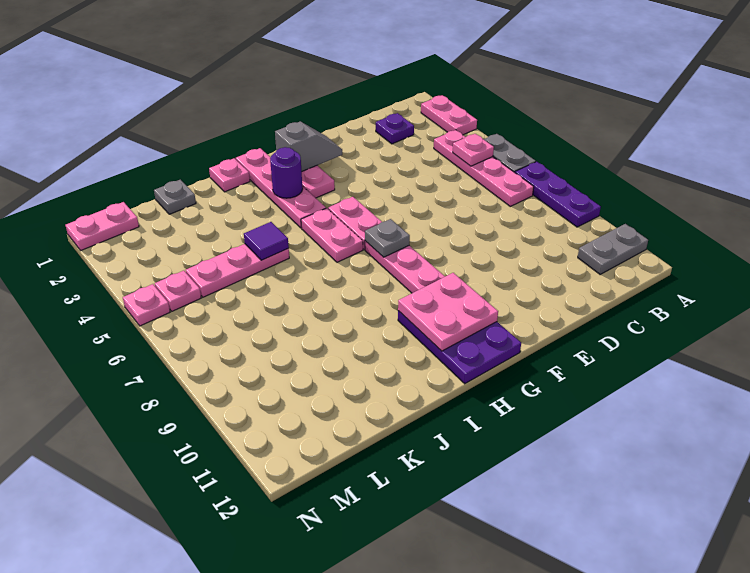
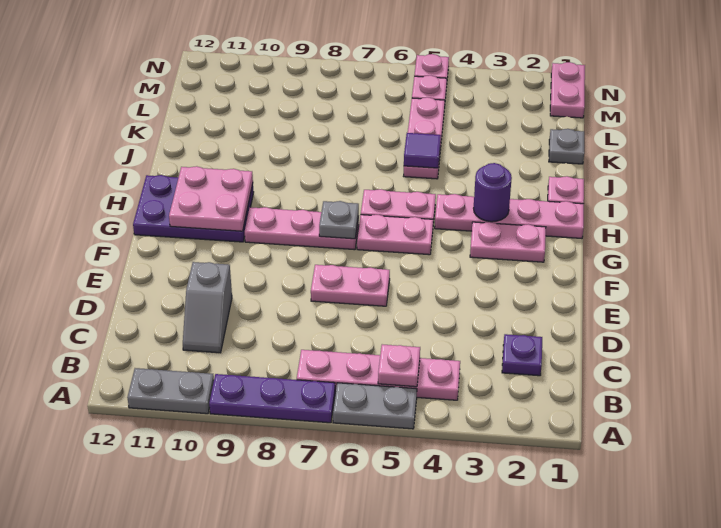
pink 1x2 plate [421,95,477,135] -> pink 1x2 plate moved to [311,265,390,306]
grey 1x2 plate [578,224,648,274] -> grey 1x2 plate turned to [127,368,214,414]
grey 1x2 slope [275,121,342,171] -> grey 1x2 slope moved to [183,262,232,353]

